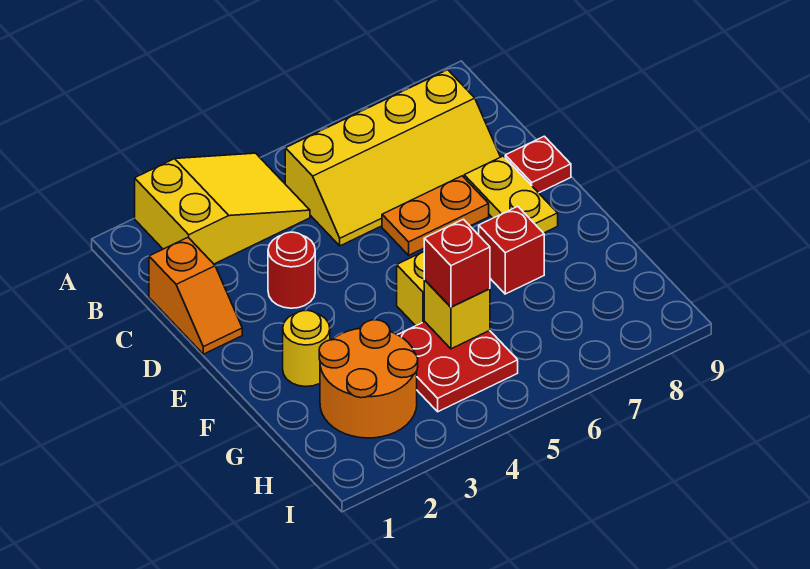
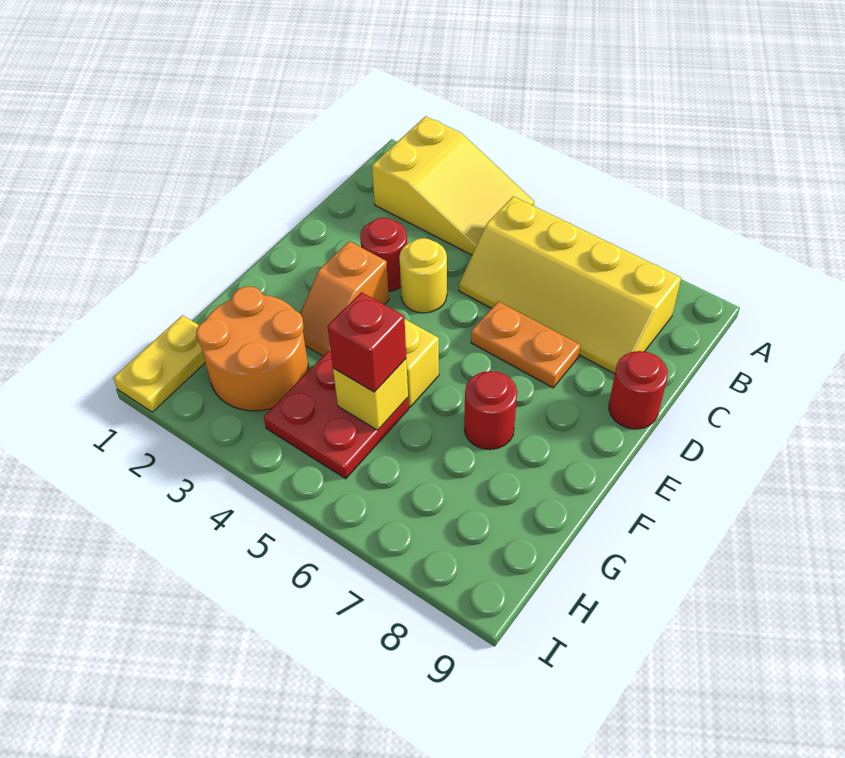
orange 1x2 slope [149,238,242,354] -> orange 1x2 slope moved to [300,241,389,356]
yellow 1x2 plate [464,156,558,233] -> yellow 1x2 plate moved to [113,315,205,412]
red 1x1 plate [505,136,571,193] -> red 1x1 round brick [609,351,668,429]
yellow 1x1 round brick [283,310,330,387] -> yellow 1x1 round brick moved to [399,238,447,313]
red 1x1 brick [479,206,544,294] -> red 1x1 round brick [464,371,517,449]

